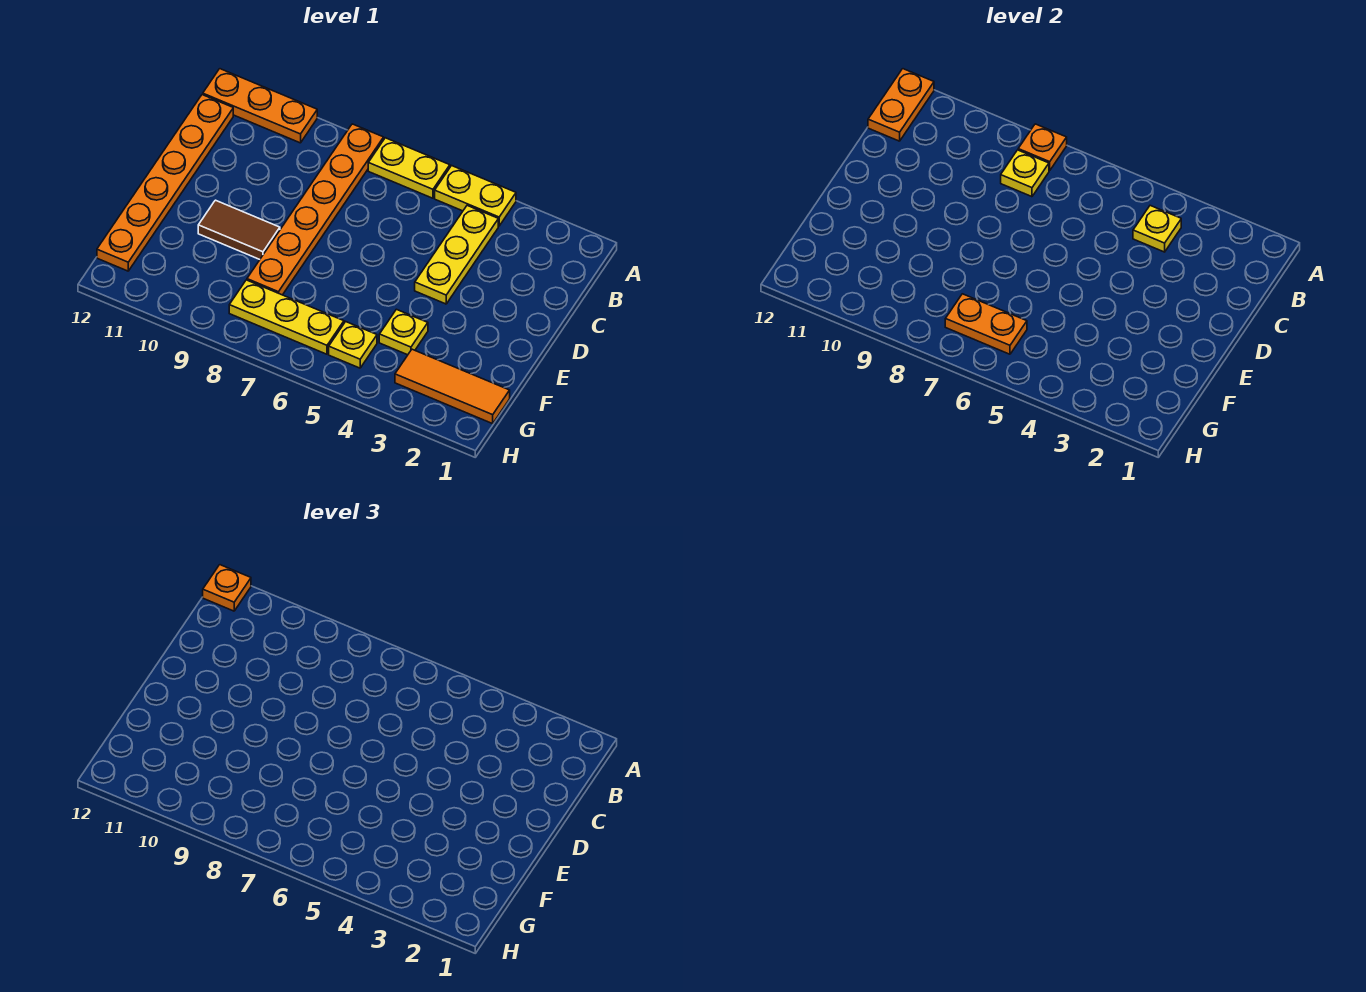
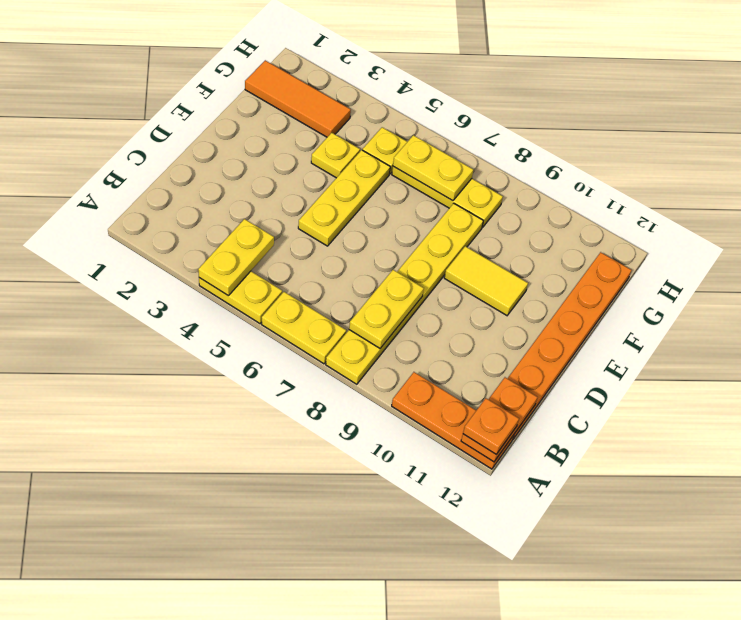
orange 1x6 plate [247,124,384,295] -> yellow 1x6 plate [326,203,483,384]
orange 1x1 plate [1018,124,1067,171] -> none
yellow 1x3 plate [415,206,498,304] -> yellow 1x3 plate moved to [298,150,390,246]
yellow 1x1 plate [1133,206,1181,252] -> yellow 1x2 plate [198,219,274,296]
yellow 1x1 plate [1001,150,1049,197] -> yellow 1x2 plate [349,270,424,348]
brown 1x2 tile [198,200,280,259] -> yellow 1x2 tile [444,246,528,315]
orange 1x2 plate [945,294,1027,354] -> yellow 1x2 plate [393,135,473,201]

